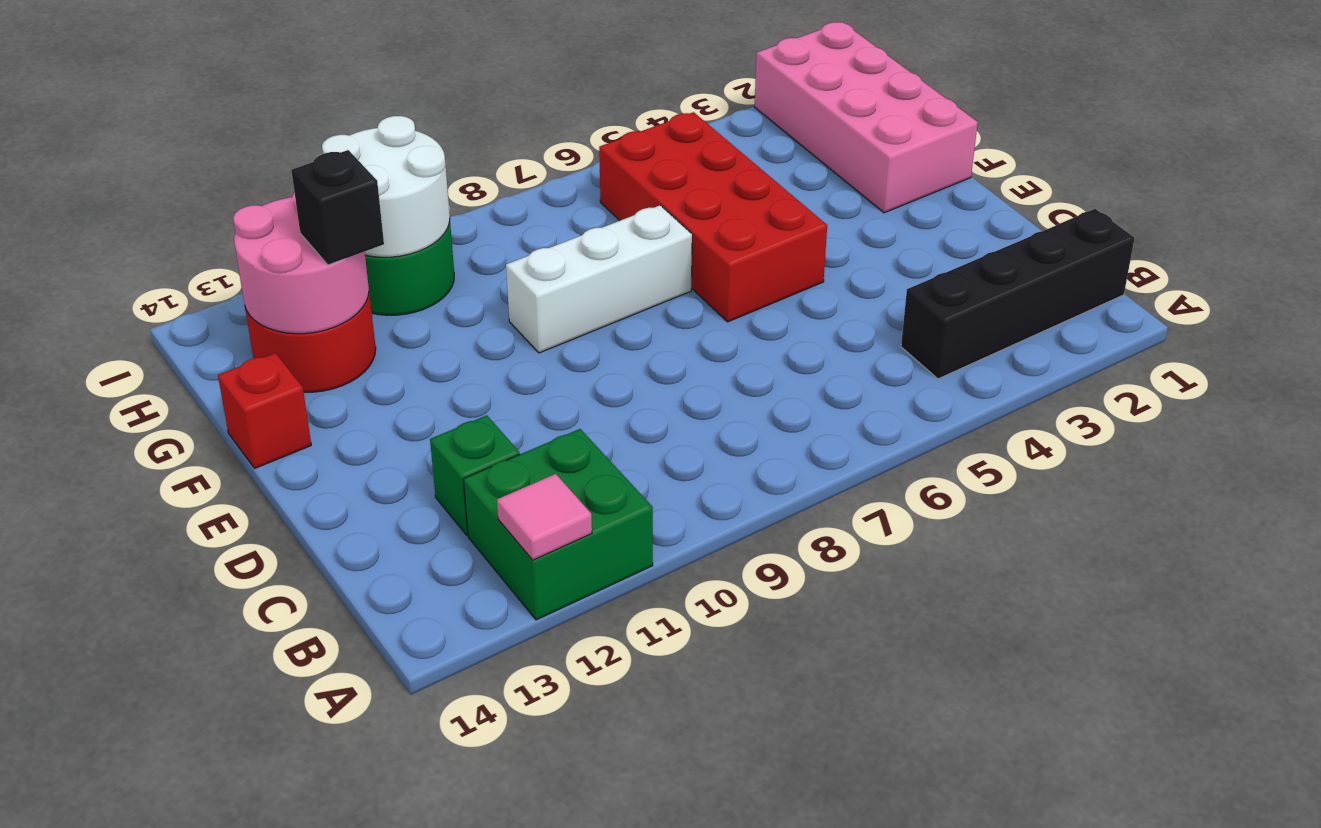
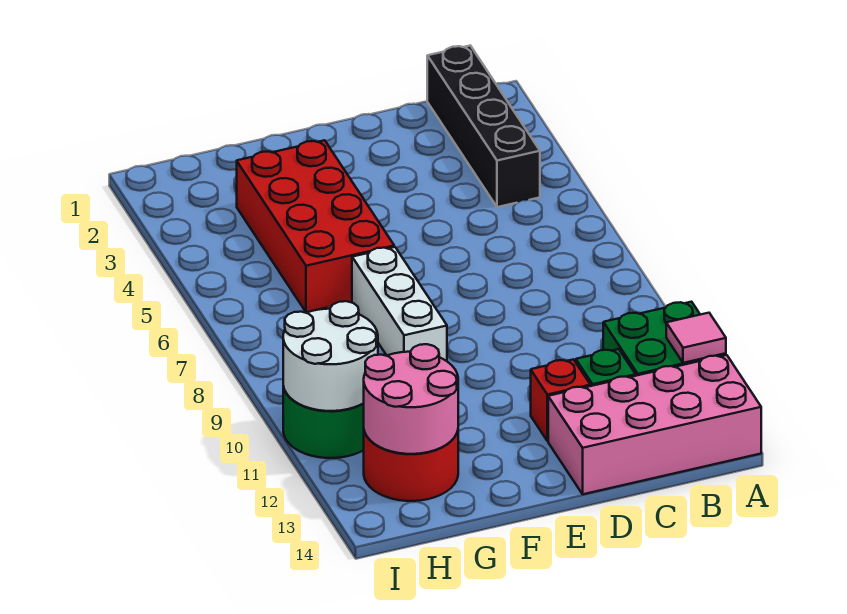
red 2x4 brick [599,112,827,322] -> red 2x4 brick turned to [237,140,394,312]
pink 2x4 brick [755,22,978,213] -> pink 2x4 brick moved to [548,355,761,494]
red 1x1 brick [218,353,311,468] -> red 1x1 brick moved to [531,359,590,441]
black 1x1 brick [291,150,384,265] -> none

